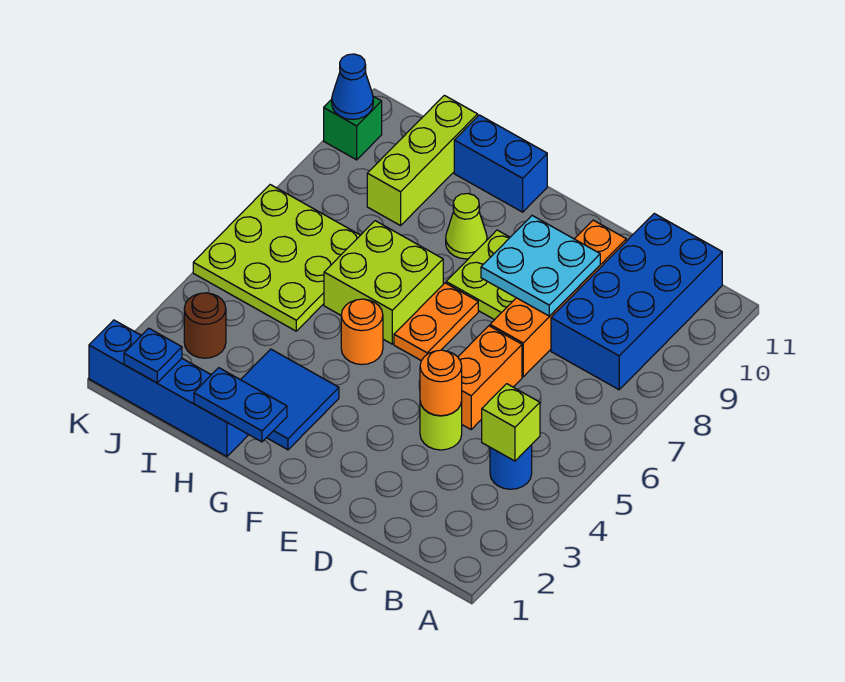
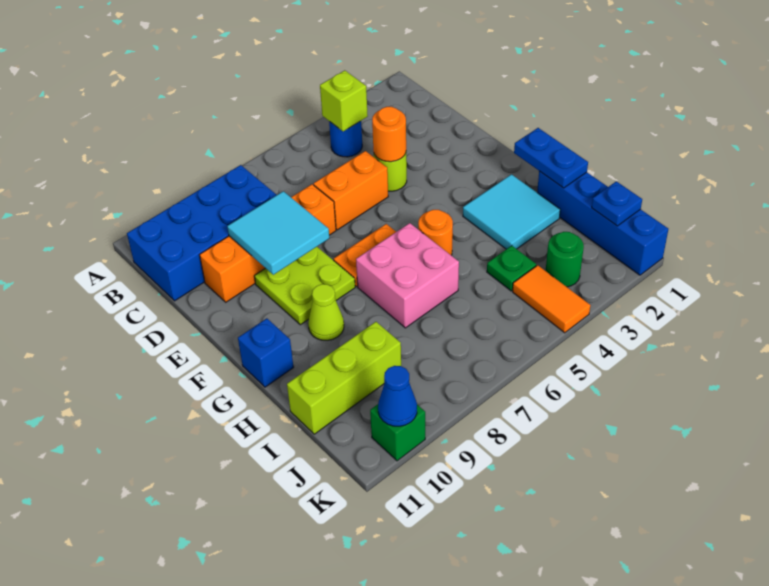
cyan 2x2 plate [481,216,600,316] -> cyan 2x2 tile [227,191,329,275]
blue 2x2 tile [241,349,339,450] -> cyan 2x2 tile [463,174,560,249]
lime 2x2 brick [324,221,443,344] -> pink 2x2 brick [356,223,459,328]
blue 1x2 brick [454,115,547,212] -> blue 1x1 brick [238,318,294,387]
none -> green 1x1 plate [487,246,536,291]
lime 3x3 plate [193,185,360,331] -> none
brown 1x1 round brick [184,293,226,358] -> green 1x1 round brick [546,232,584,287]
none -> orange 1x2 tile [513,265,590,333]

